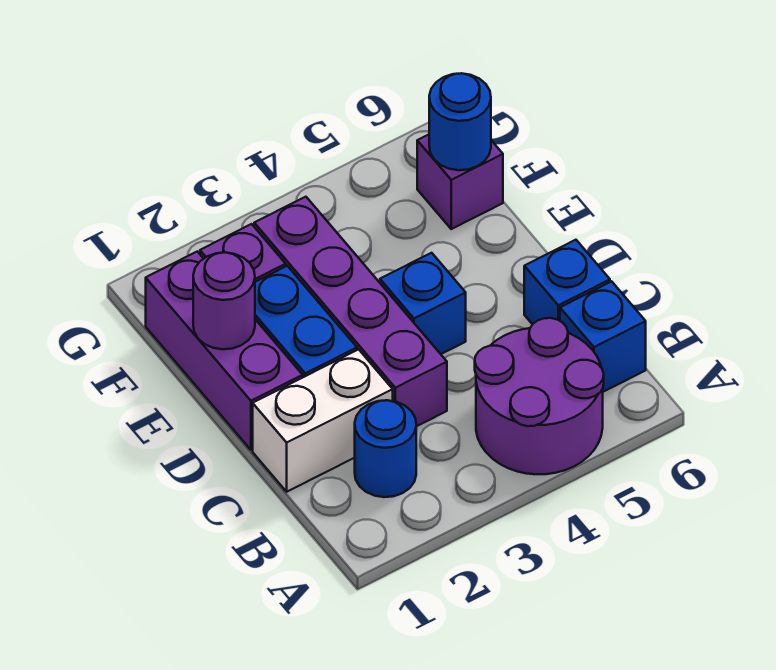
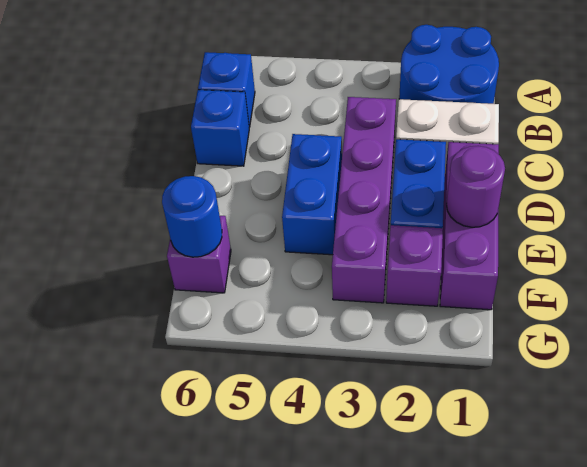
purple 2x2 round brick [475,318,604,474] -> none
blue 1x1 round brick [355,400,416,497] -> blue 2x2 round brick [399,25,499,104]
blue 1x1 brick [380,253,466,354] -> blue 1x2 brick [282,134,342,255]

